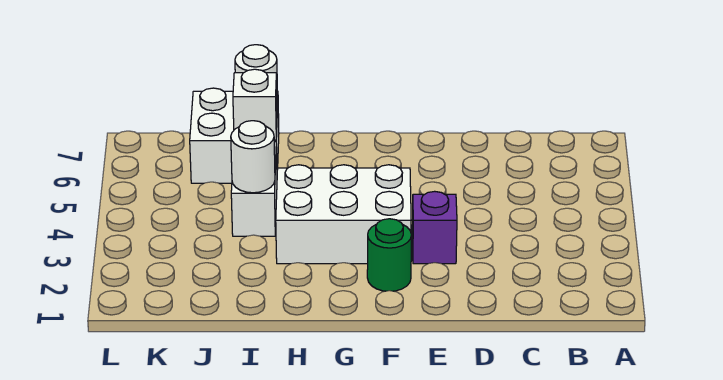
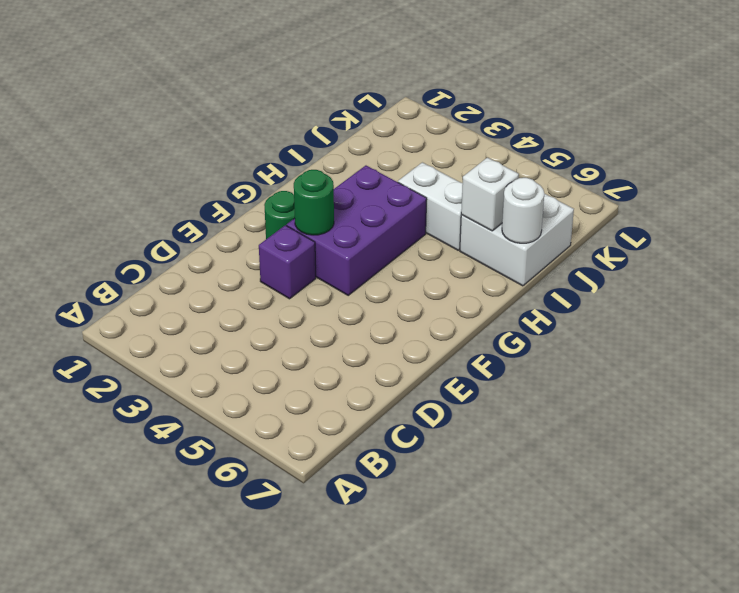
white 2x3 brick [276,165,411,264] -> purple 2x3 brick [287,166,427,295]
none -> green 1x1 round brick [294,170,334,235]
white 1x1 round brick [231,121,275,193] -> none

